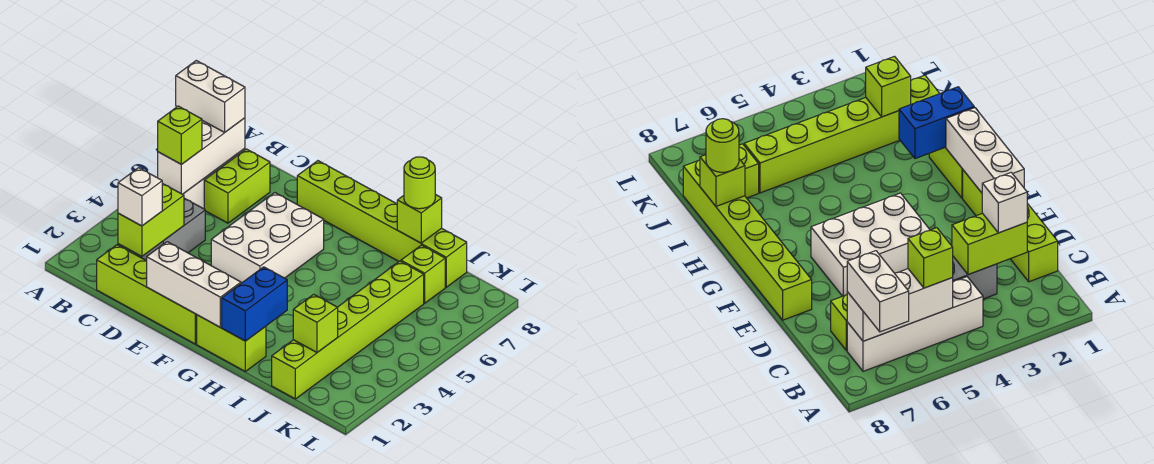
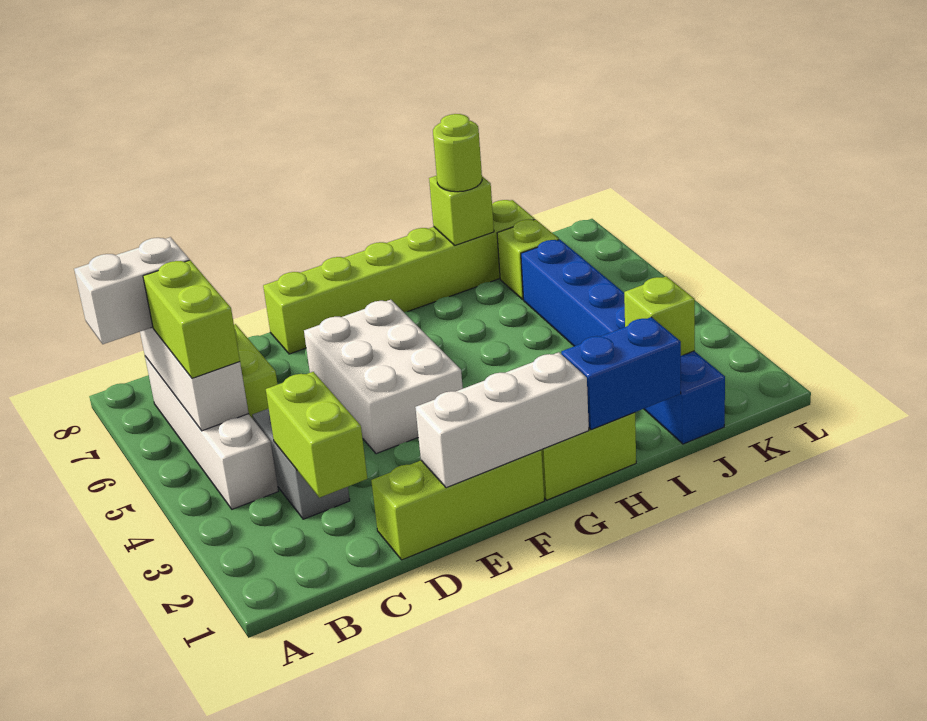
lime 1x1 brick [158,106,202,164] -> lime 1x2 brick [143,260,240,378]
lime 1x4 brick [97,245,197,344] -> lime 1x3 brick [371,450,544,560]
white 1x1 brick [118,168,162,226] -> none
blue 1x2 brick [222,267,287,341] -> blue 1x2 brick turned to [561,317,681,430]
lime 1x6 brick [272,261,424,399] -> blue 1x6 brick [521,240,725,444]

